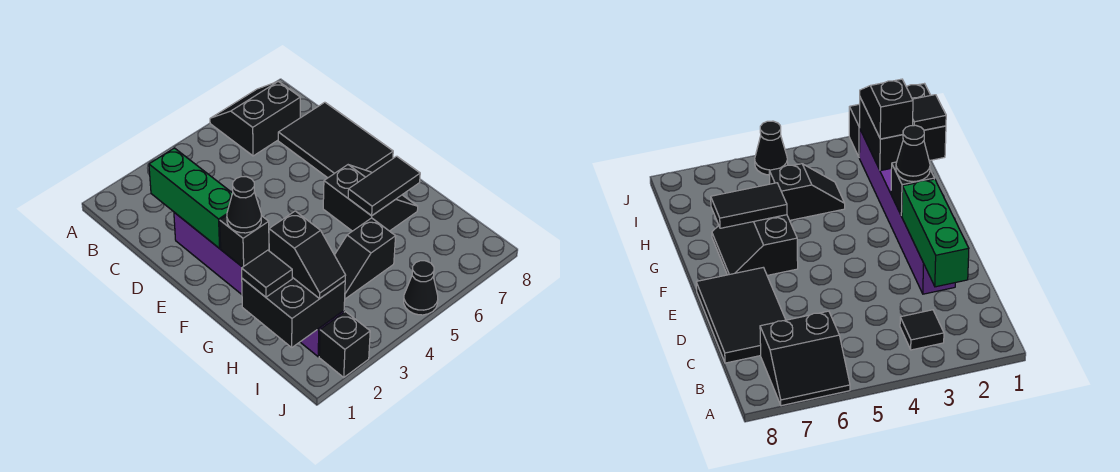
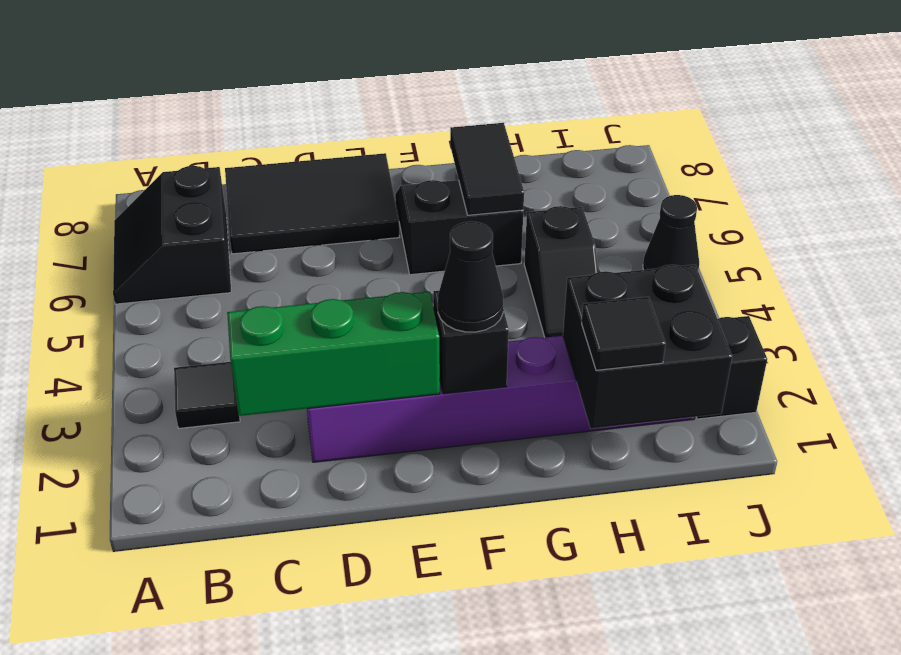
black 1x2 slope [269,211,346,299] -> none

